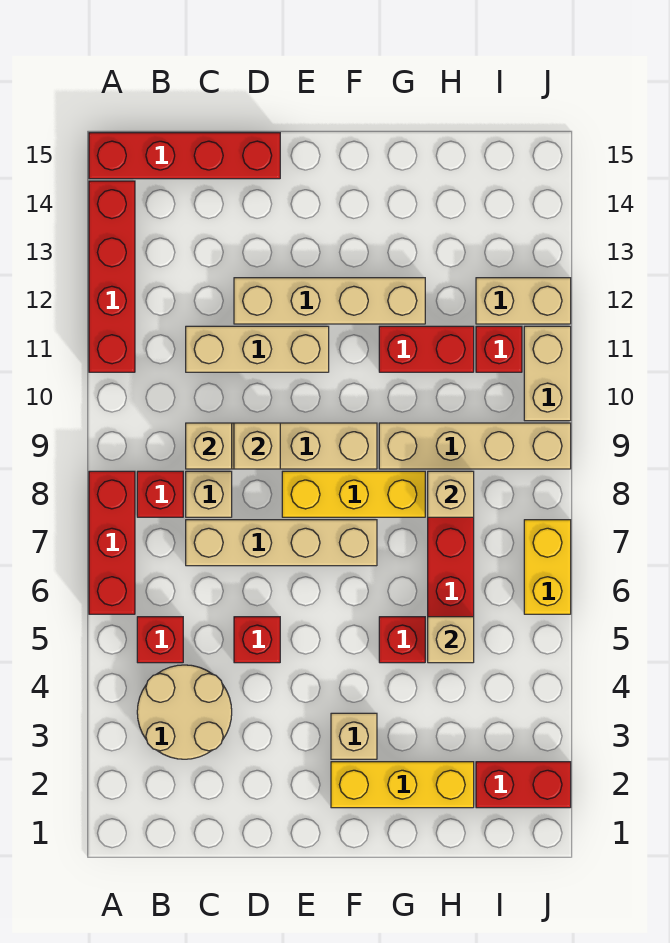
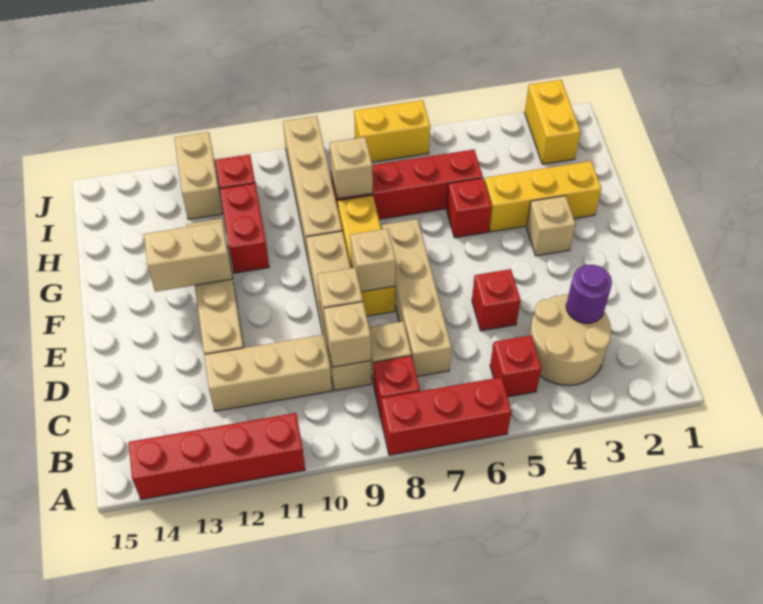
red 1x4 brick [89,133,280,179] -> none
none -> purple 1x1 round brick [566,265,612,323]
tan 1x3 brick [186,326,329,372] -> tan 1x3 brick turned to [204,335,332,411]
yellow 1x3 brick [331,762,474,808] -> yellow 1x3 brick turned to [485,161,601,232]
tan 1x1 brick [428,617,474,663] -> tan 1x1 brick moved to [350,229,396,292]
red 1x2 brick [476,762,571,808] -> yellow 1x2 brick [525,80,580,164]
tan 1x2 brick [524,326,571,421] -> tan 1x2 brick moved to [144,222,232,292]

